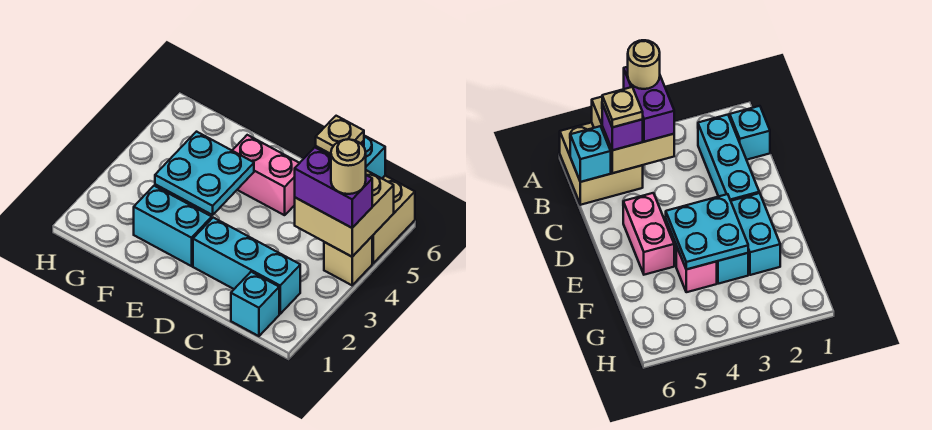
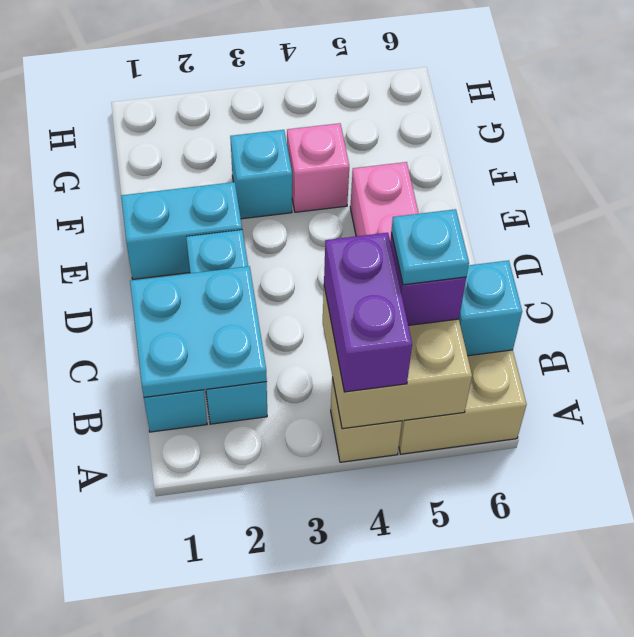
tan 1x1 round brick [331,139,366,194] -> none
tan 1x1 plate [316,116,364,154] -> cyan 1x1 plate [391,209,469,285]
cyan 1x2 brick [134,186,212,266] -> cyan 1x2 brick turned to [121,182,242,279]
cyan 2x2 plate [155,132,254,215] -> cyan 2x2 plate moved to [130,266,267,397]

